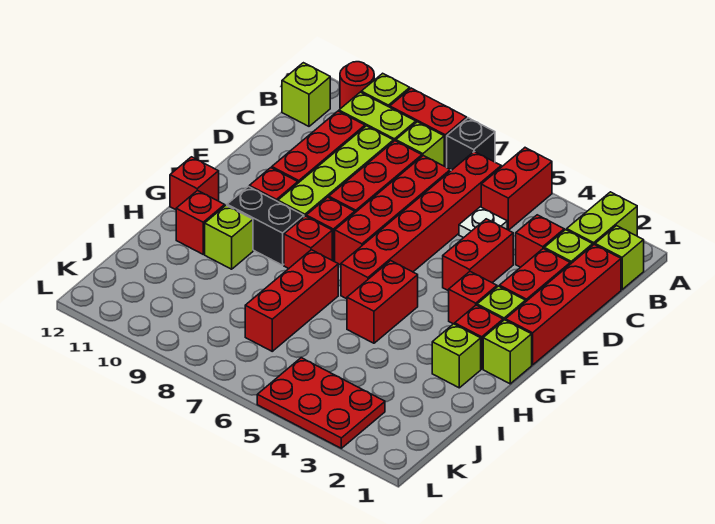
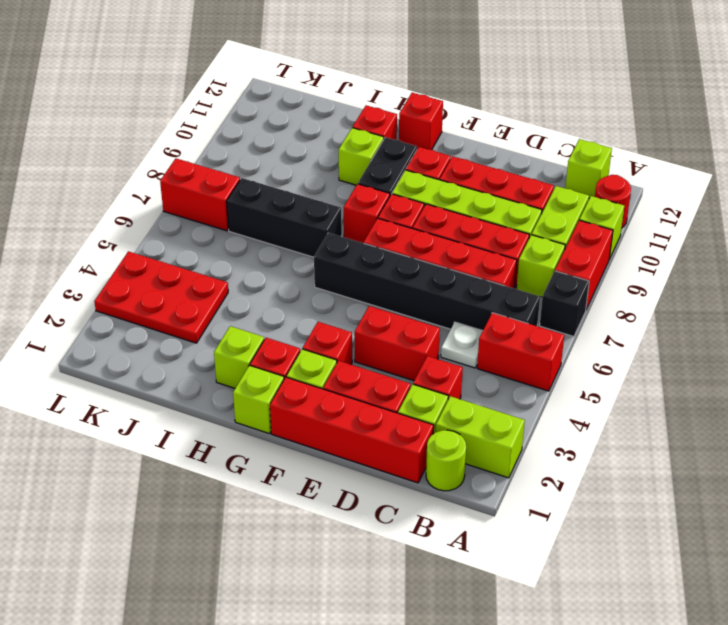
lime 1x1 brick [595,226,644,289] -> lime 1x1 round brick [426,430,466,491]
red 1x6 brick [341,152,501,299] -> black 1x6 brick [314,233,540,331]
red 1x2 brick [347,261,418,343] -> red 1x2 brick moved to [160,159,240,231]
red 1x3 brick [245,250,338,351] -> black 1x3 brick [227,178,342,257]
red 2x3 plate [257,358,385,448] -> red 2x3 plate turned to [94,251,228,343]

